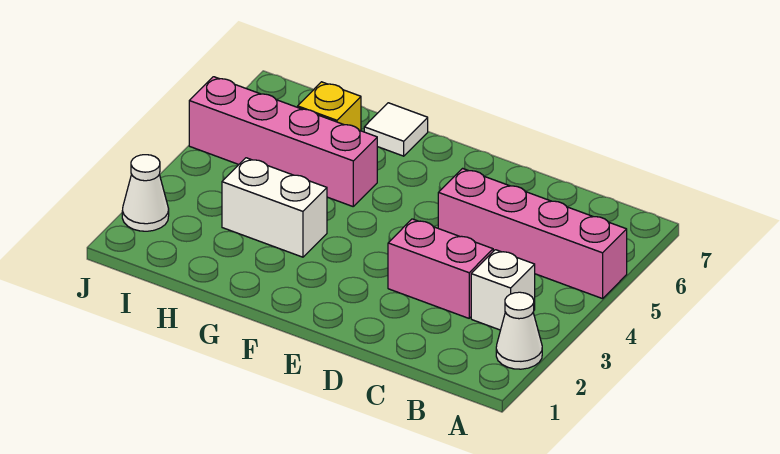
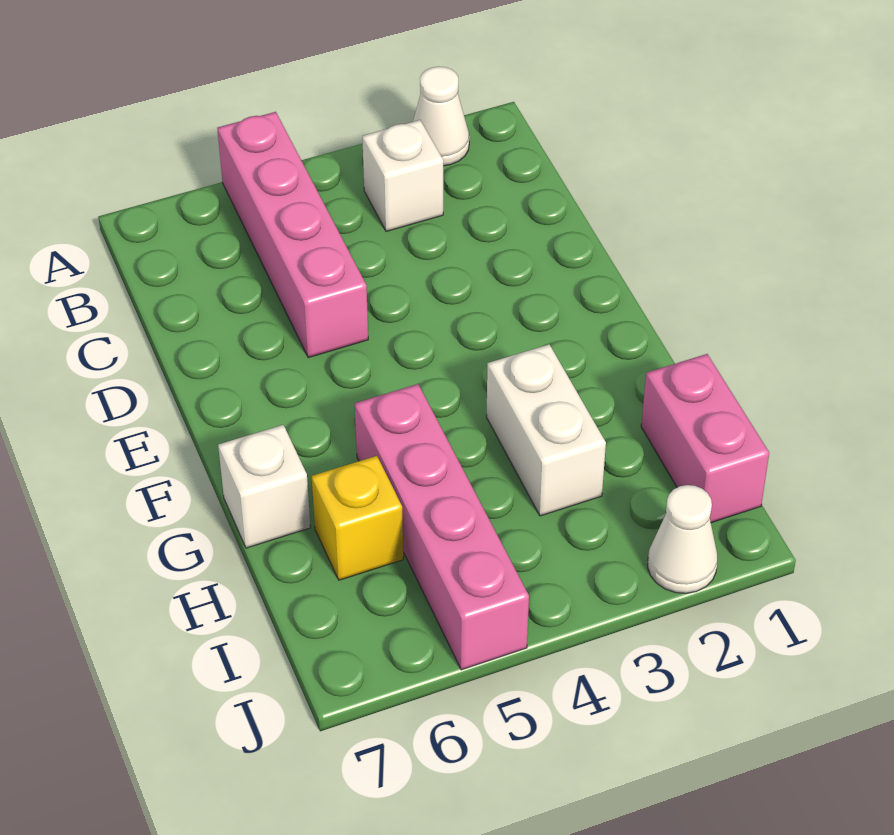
pink 1x2 brick [388,219,493,318] -> pink 1x2 brick moved to [641,354,769,523]
white 1x1 tile [364,103,428,156] -> white 1x1 brick [218,425,311,548]

